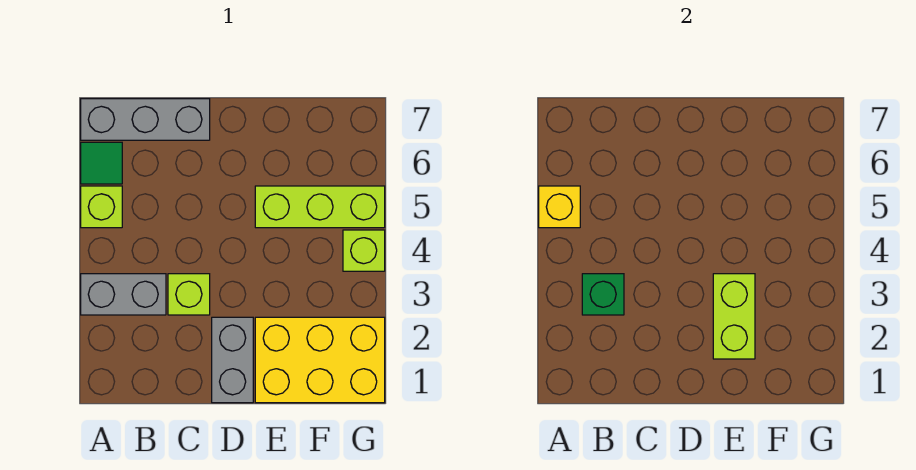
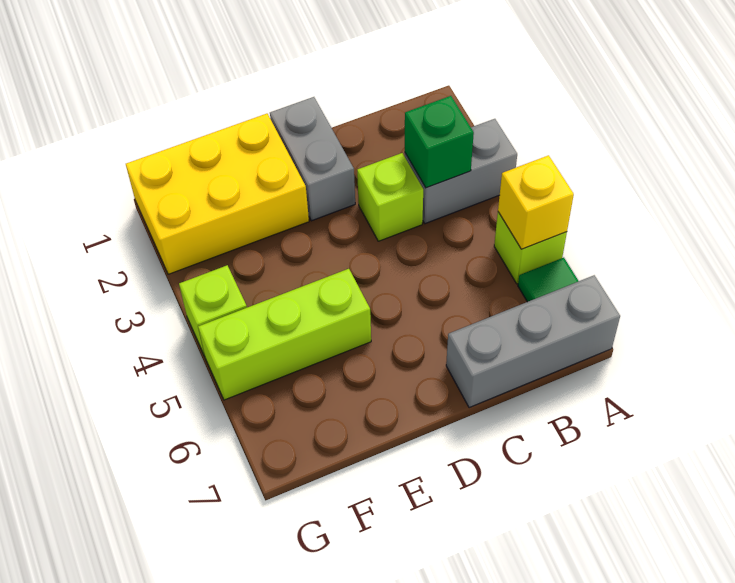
lime 1x2 brick [713,274,755,359] -> none

